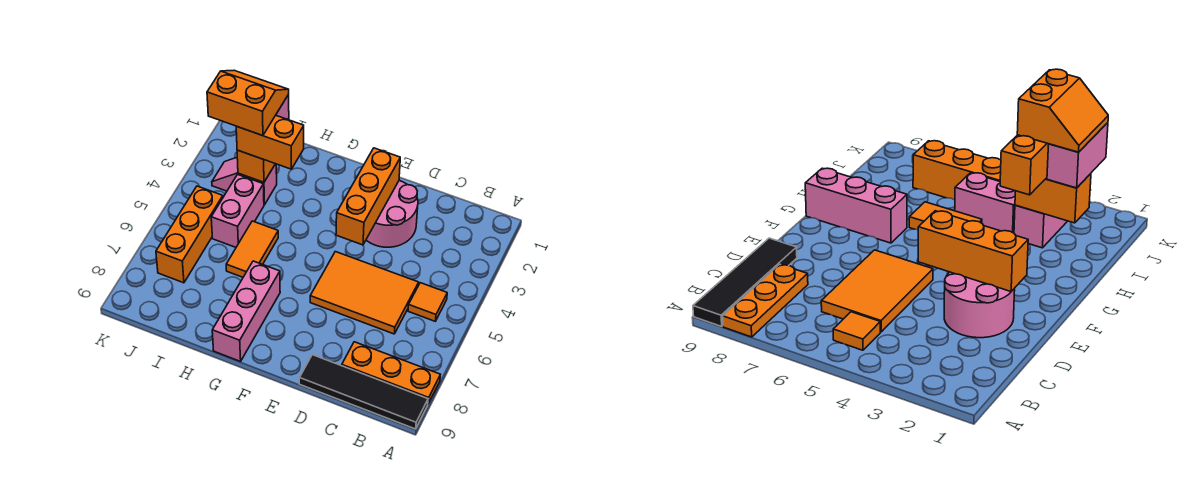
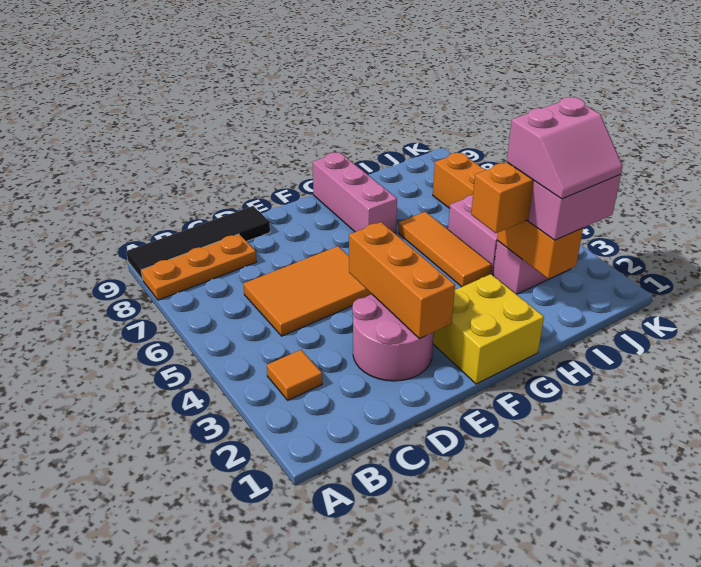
orange 1x1 tile [408,283,447,321] -> orange 1x1 tile moved to [267,350,322,400]
none -> yellow 2x2 brick [433,274,544,384]
orange 1x2 tile [226,221,278,277] -> orange 1x3 tile [398,212,492,287]
orange 2x2 slope [207,70,289,136] -> pink 2x2 slope [507,97,623,199]

